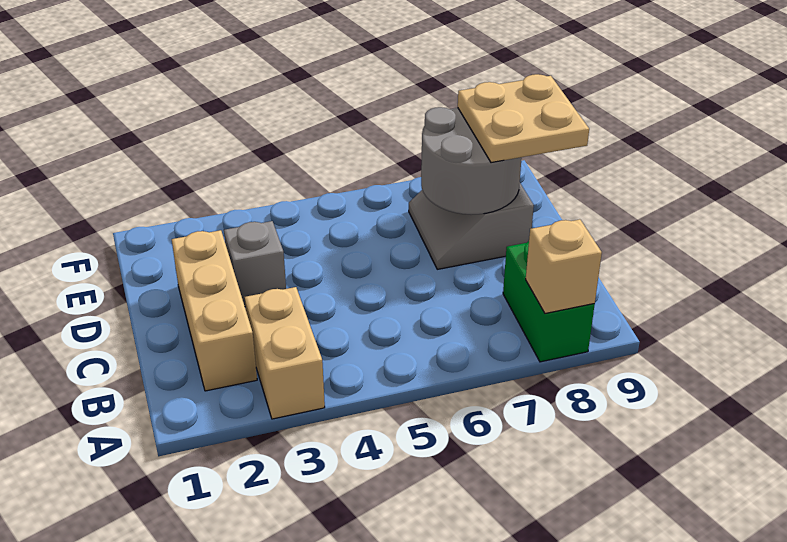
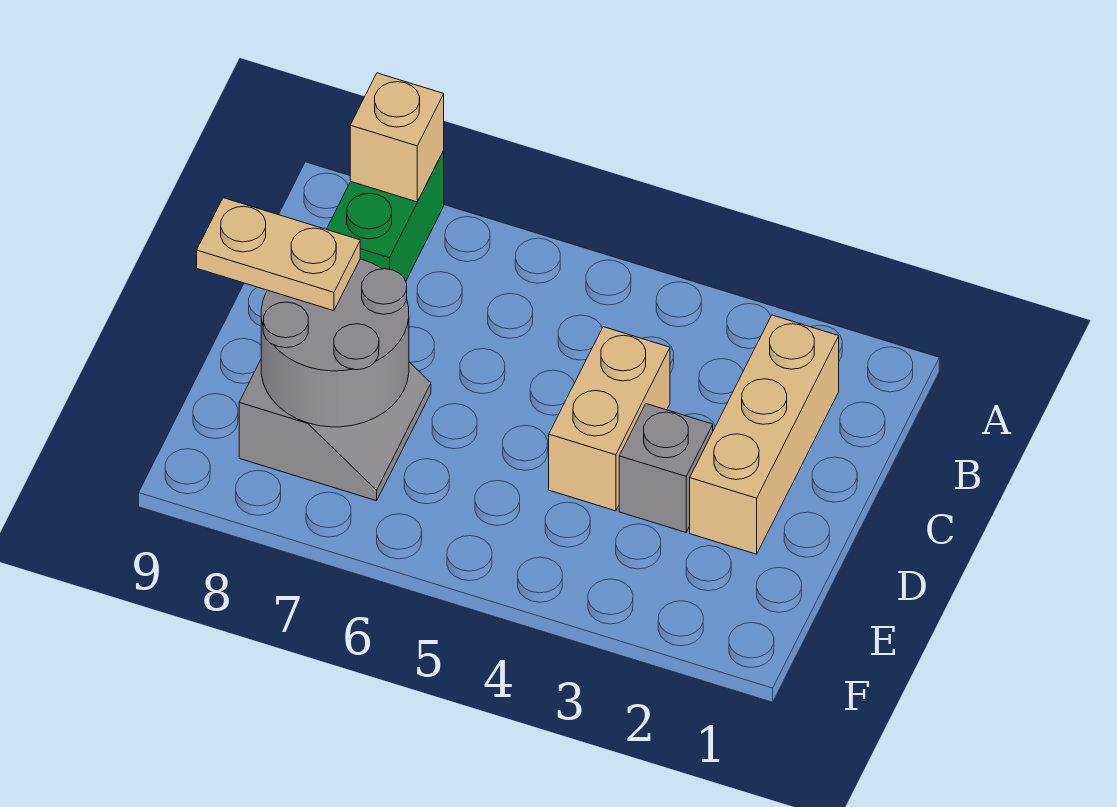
tan 1x2 brick [245,287,325,419] -> tan 1x2 brick moved to [549,327,670,511]
tan 2x2 plate [458,74,589,163] -> tan 1x2 plate [197,198,360,311]

